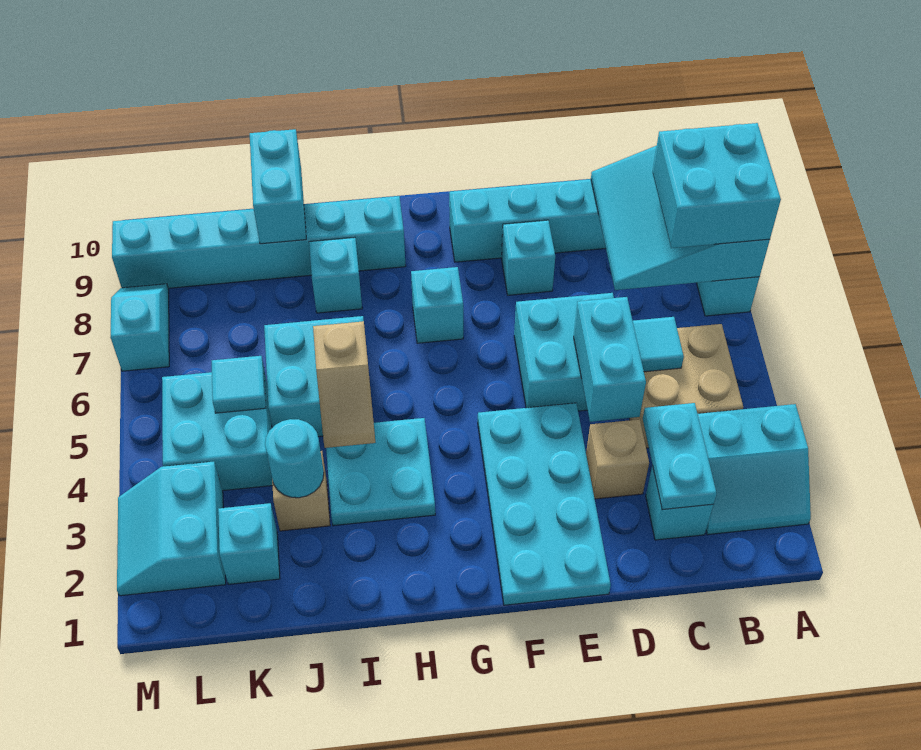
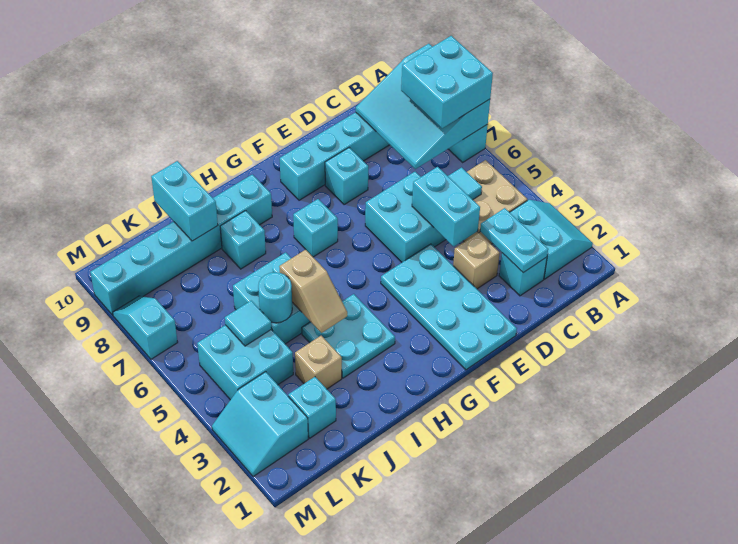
cyan 2x2 slope [698,404,811,535] -> cyan 2x2 slope turned to [510,200,593,279]
cyan 1x1 round brick [265,419,324,498] -> cyan 1x1 round brick moved to [258,272,292,323]

